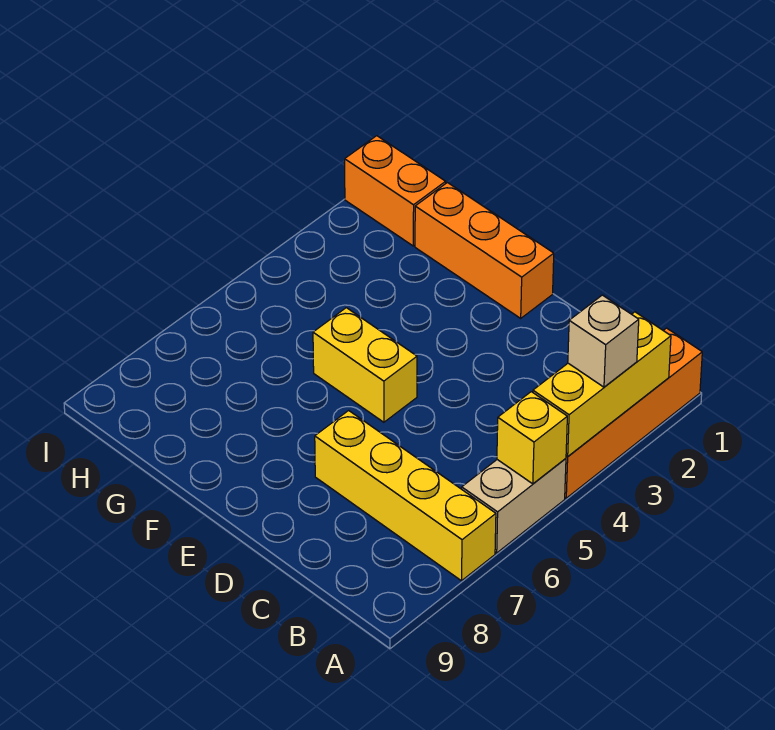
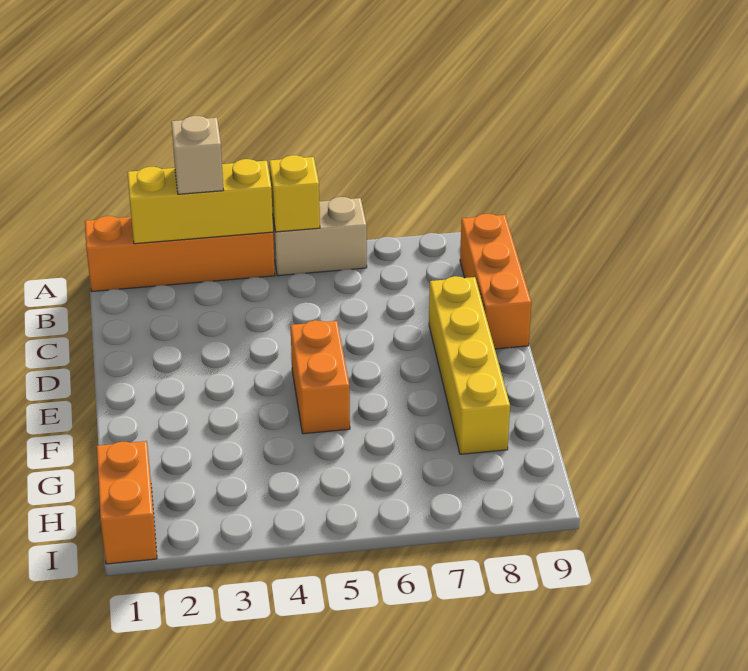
yellow 1x4 brick [315,410,496,581] -> yellow 1x4 brick moved to [429,276,510,454]
orange 1x3 brick [415,183,554,318] -> orange 1x3 brick moved to [460,214,531,349]
yellow 1x2 brick [313,308,417,422] -> orange 1x2 brick [290,320,350,434]

